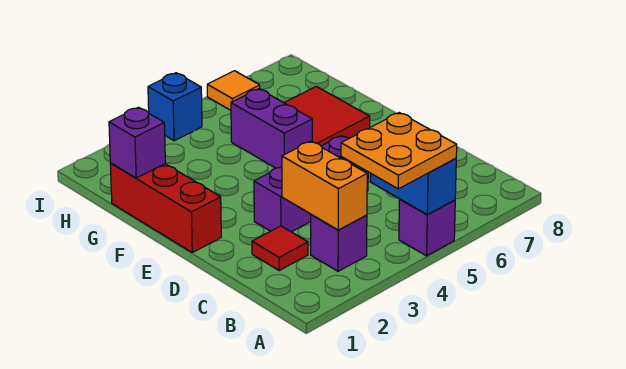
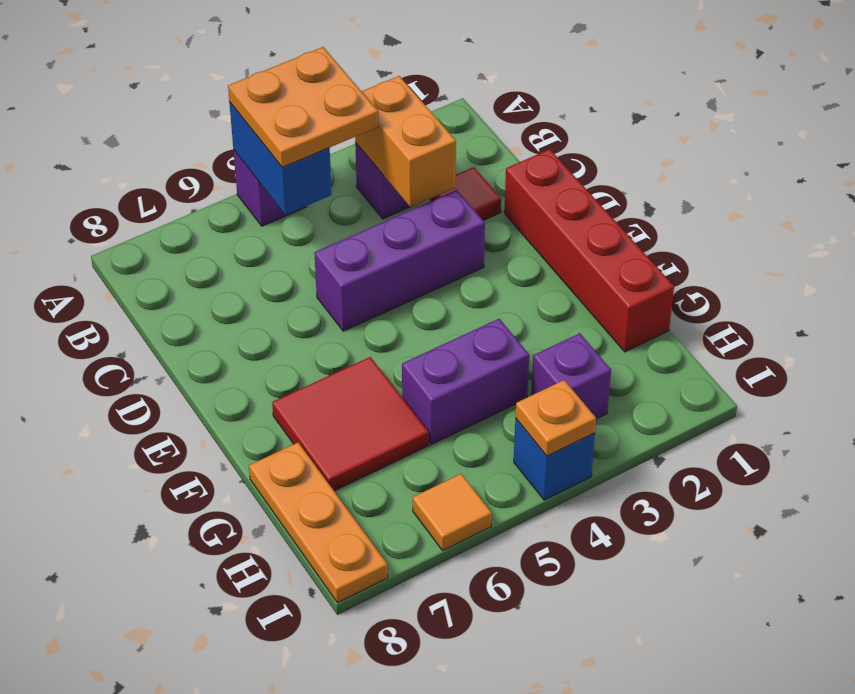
red 1x3 brick [110,163,221,253] -> red 1x4 brick [504,149,674,352]
purple 1x2 brick [231,89,312,168] -> purple 1x2 brick turned to [402,319,529,445]
purple 1x1 brick [109,107,165,178] -> purple 1x1 brick moved to [531,333,611,419]
none -> orange 1x3 plate [249,442,388,603]
none -> orange 1x1 plate [515,380,596,456]

